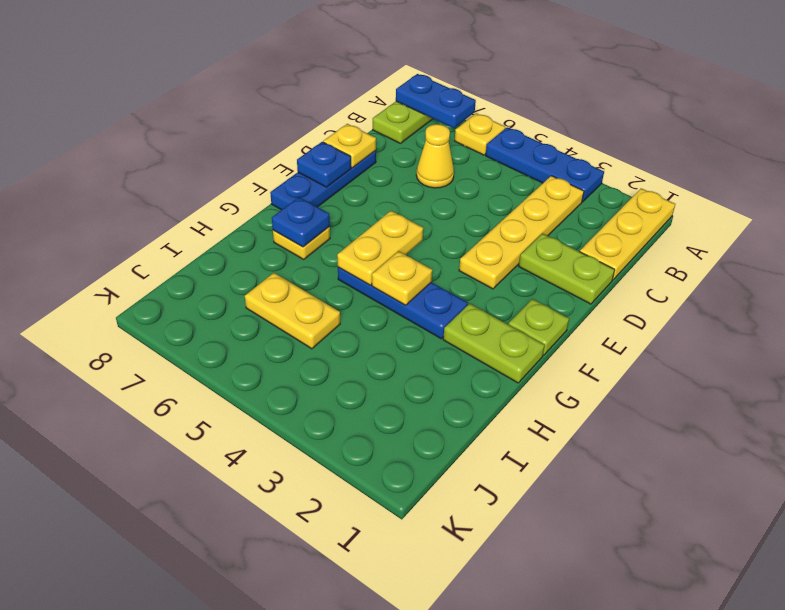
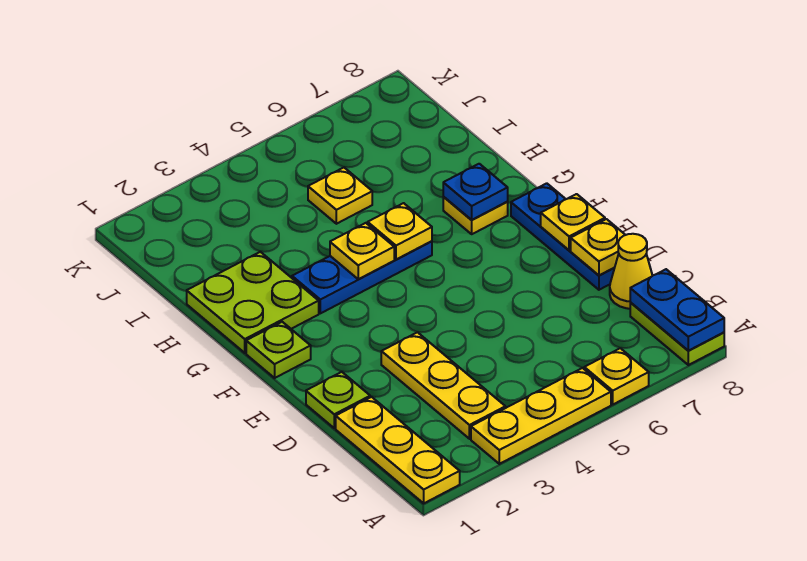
blue 1x3 plate [486,127,604,202] -> yellow 1x3 plate [471,368,611,464]
blue 1x2 plate [396,74,476,128] -> blue 1x2 plate turned to [630,269,724,351]
yellow 1x4 plate [459,176,584,289] -> yellow 1x3 plate [381,332,505,439]
yellow 1x1 cone [416,124,454,188] -> yellow 1x1 cone moved to [610,234,653,309]
lime 1x2 plate [519,234,615,304] -> lime 1x1 plate [306,372,370,428]
blue 1x1 plate [297,142,351,187] -> yellow 1x1 plate [541,194,605,250]
yellow 1x2 plate [337,211,423,285] -> yellow 1x1 plate [368,203,432,259]
lime 1x2 plate [443,304,545,383] -> lime 2x2 plate [187,252,319,353]
yellow 1x2 plate [245,273,340,349] -> yellow 1x1 plate [308,168,372,224]

